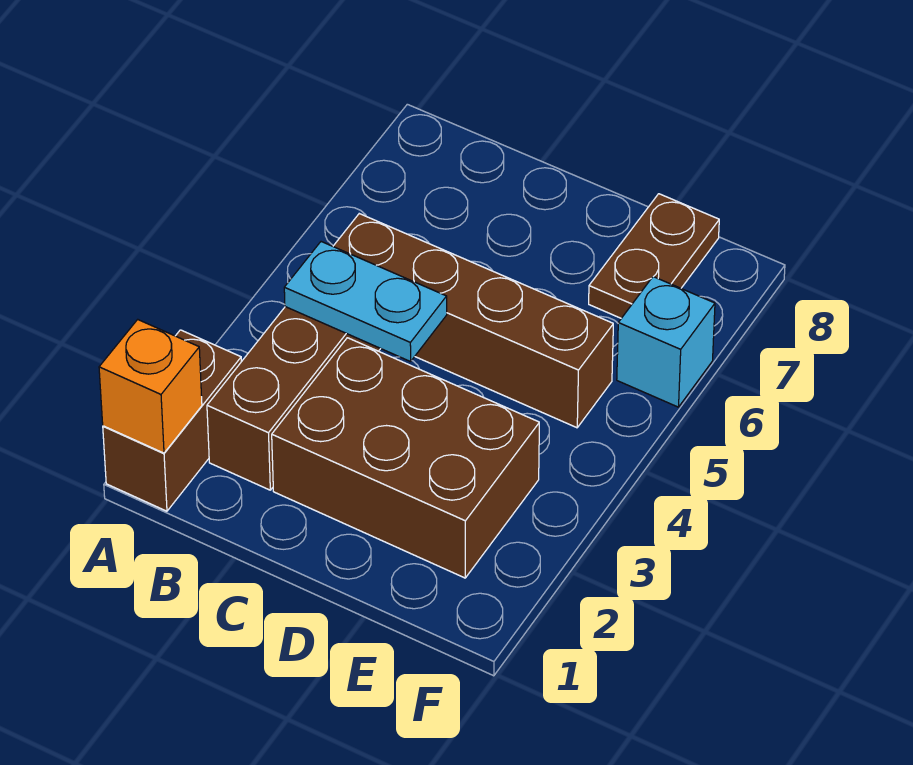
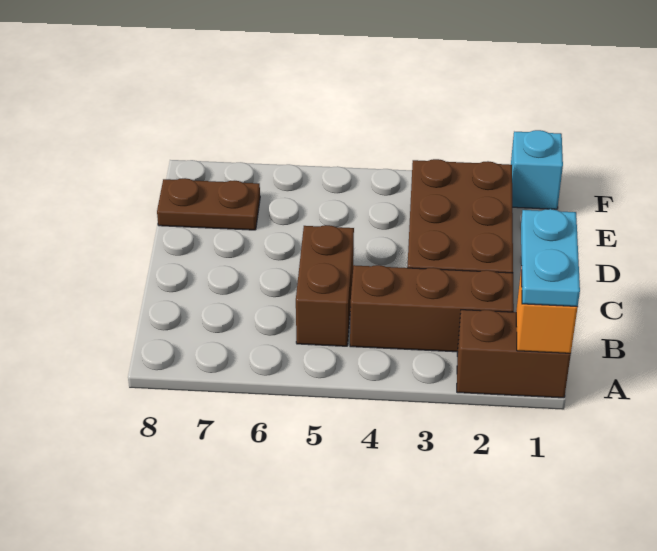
cyan 1x2 plate [284,242,447,362] -> cyan 1x2 plate moved to [521,209,580,307]
brown 1x4 brick [333,214,613,428] -> brown 1x2 brick [296,225,354,346]
cyan 1x1 brick [617,277,715,407] -> cyan 1x1 brick moved to [511,130,563,209]

